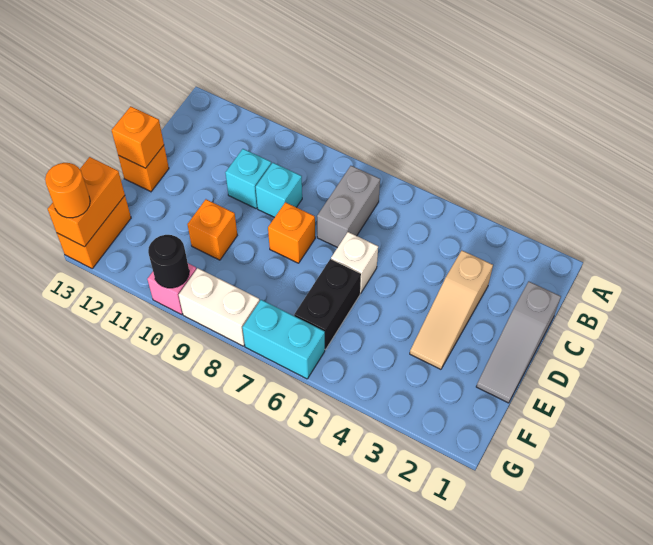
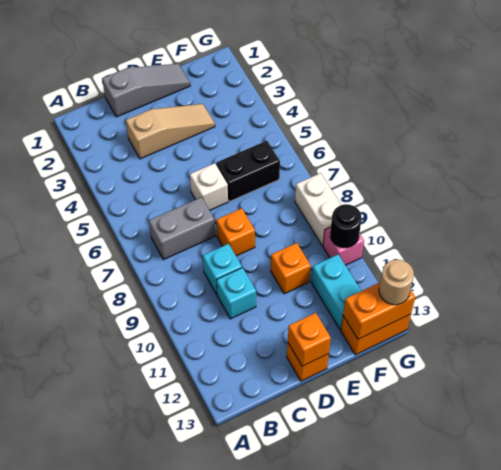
cyan 1x2 brick [242,300,325,379] -> cyan 1x2 brick moved to [311,254,361,330]
orange 1x1 round brick [45,163,90,218] -> tan 1x1 round brick [379,260,414,305]

